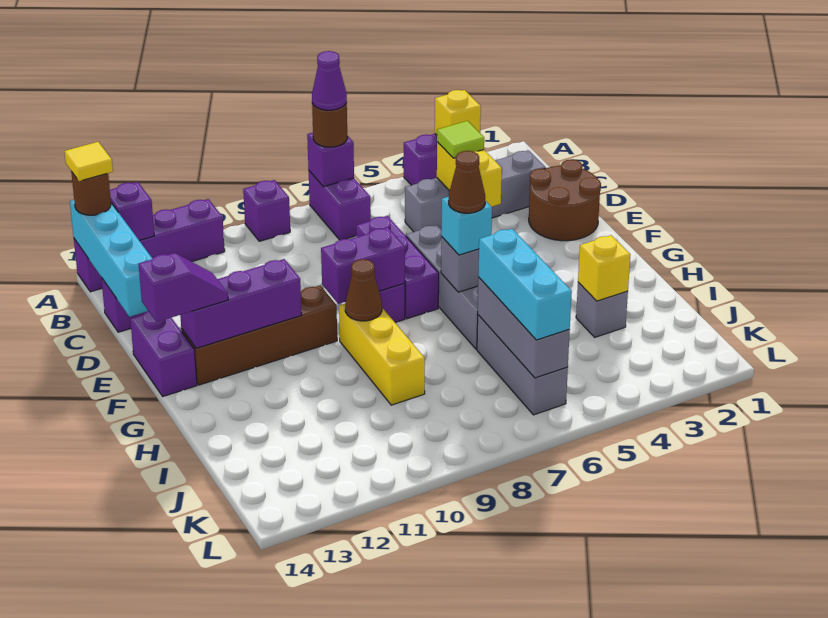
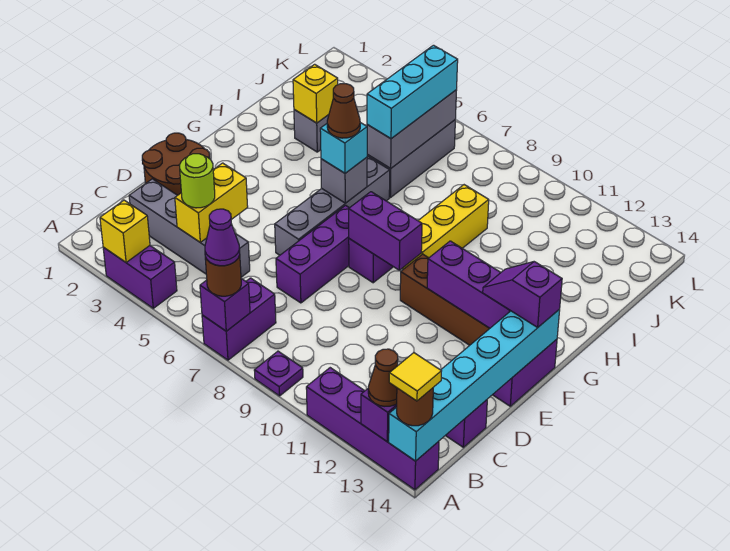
purple 1x1 brick [243,180,290,241] -> purple 1x1 plate [254,351,303,396]
cyan 1x4 brick [70,200,153,317] -> cyan 1x6 brick [389,309,560,461]
lime 1x1 tile [437,121,484,158] -> lime 1x1 round brick [180,154,215,208]
brown 1x1 cone [345,259,382,321] -> brown 1x1 cone moved to [368,349,398,406]

